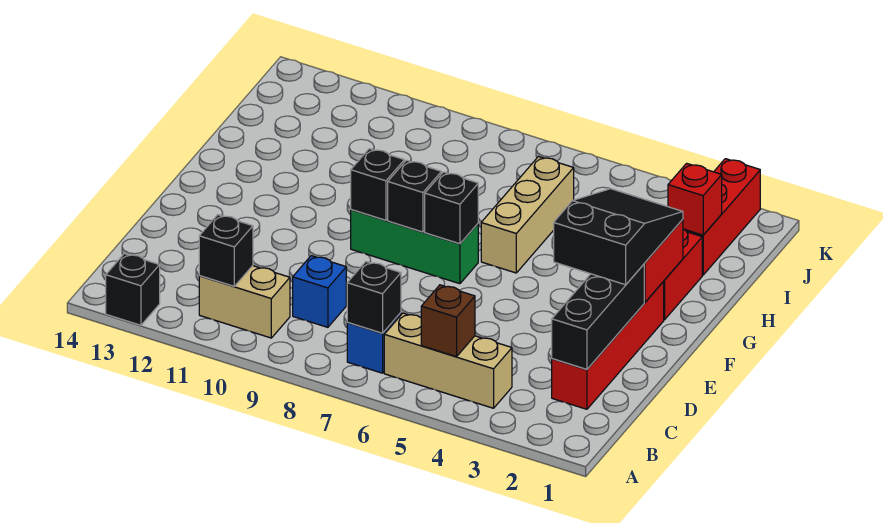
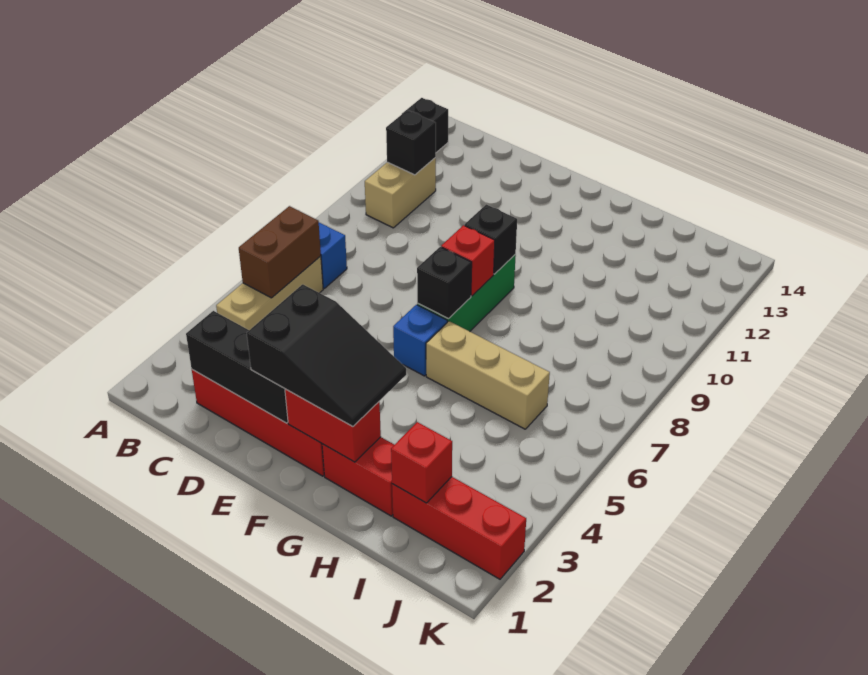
brown 1x1 brick [421,285,475,357] -> brown 1x2 brick [239,206,321,298]
black 1x1 brick [347,262,401,333] -> none
blue 1x1 brick [293,256,346,327] -> blue 1x1 brick moved to [393,305,447,376]
black 1x1 brick [388,160,441,232] -> red 1x1 brick [441,225,495,296]

